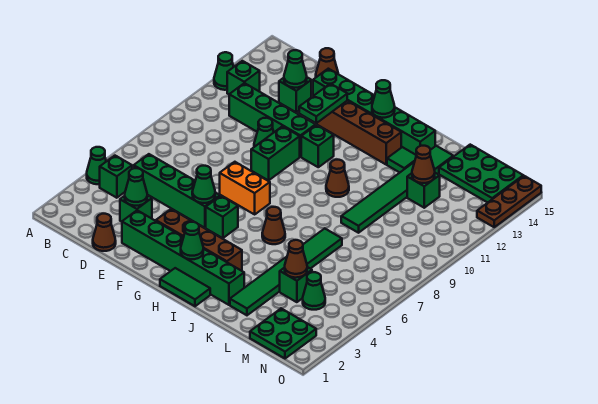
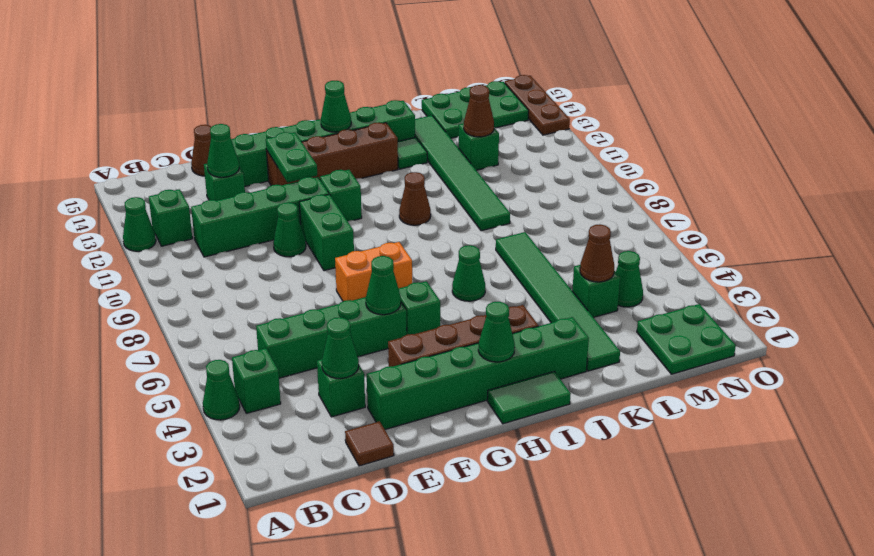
brown 1x1 cone [93,214,116,251] -> brown 1x1 tile [345,421,394,466]
brown 1x1 cone [262,207,285,244] -> green 1x1 cone [452,245,485,301]

